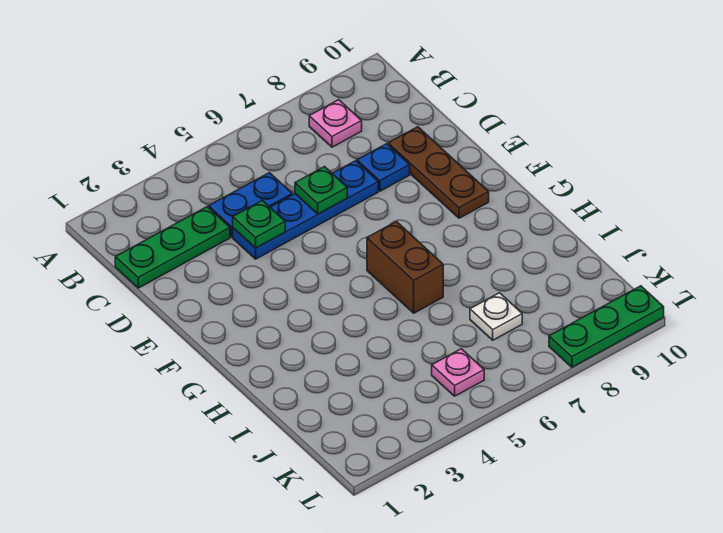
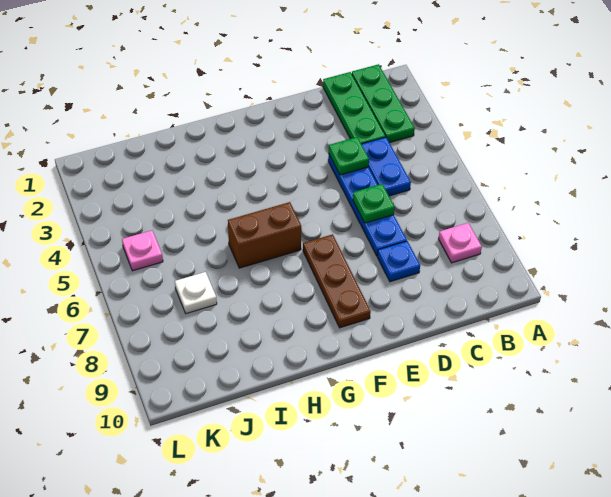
brown 1x3 plate [388,127,489,218] -> brown 1x3 plate turned to [303,234,371,328]
green 1x3 plate [549,286,664,367] -> green 1x3 plate moved to [352,64,415,143]

